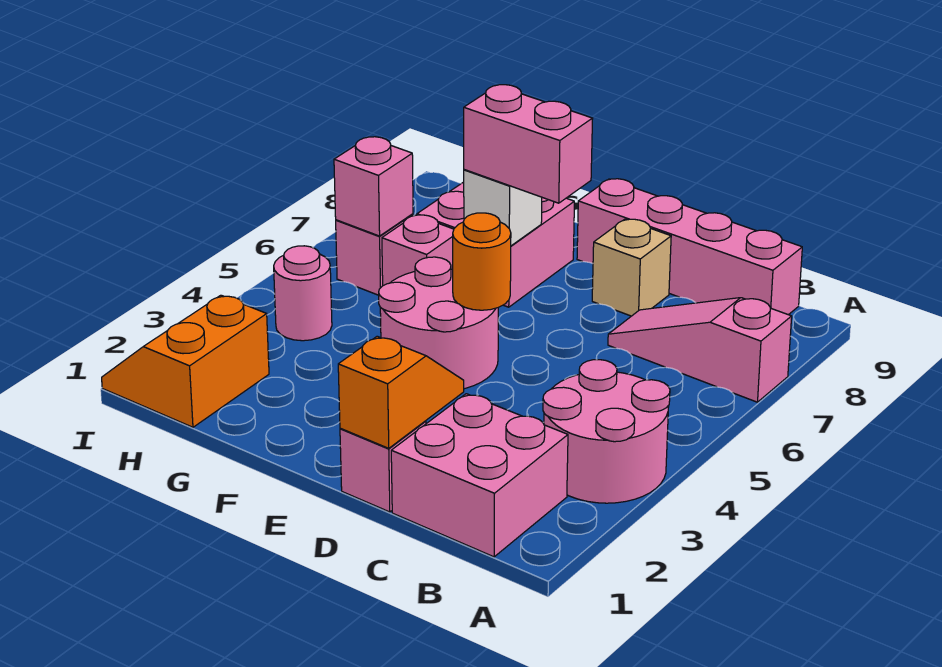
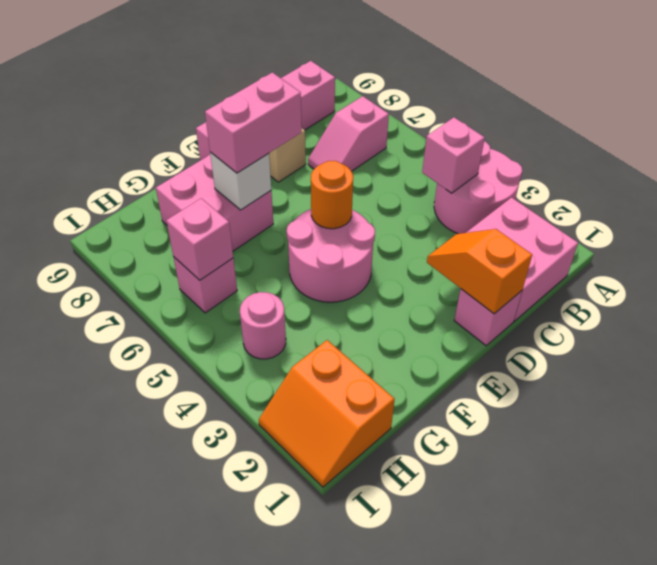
pink 1x3 slope [608,298,792,402] -> pink 1x2 slope [308,96,389,171]
pink 1x1 brick [382,215,454,286] -> pink 1x1 brick moved to [422,117,485,193]

